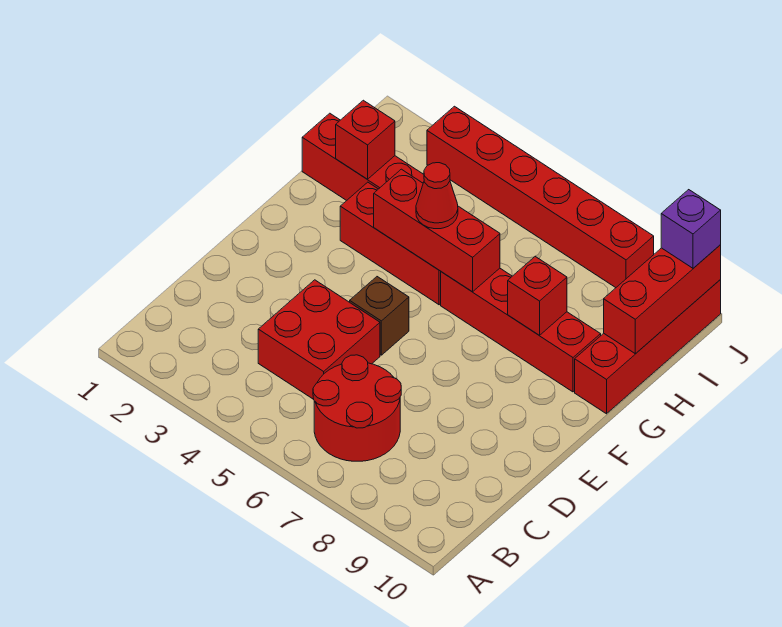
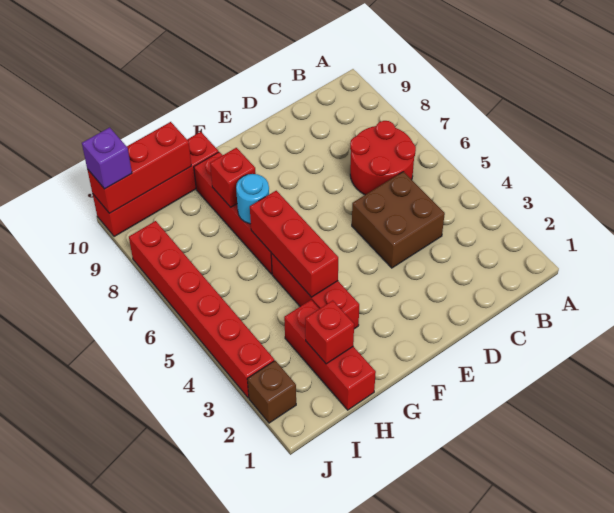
red 2x2 brick [258,280,380,399] -> brown 2x2 brick [352,172,445,268]
brown 1x1 brick [350,277,409,355] -> brown 1x1 brick moved to [247,361,296,423]
red 1x1 cone [416,163,458,229] -> none
none -> cyan 1x1 round brick [236,174,269,224]

